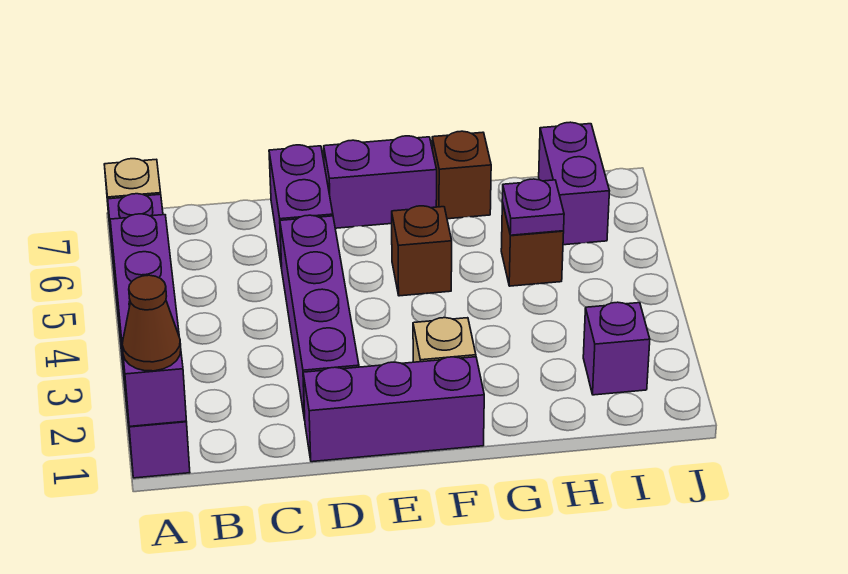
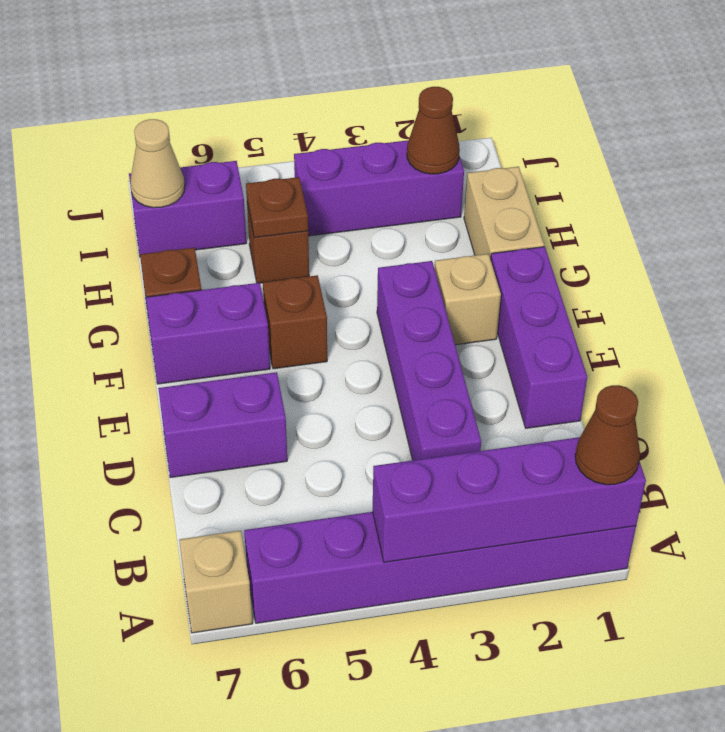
purple 1x4 brick [280,215,359,420] -> purple 1x4 brick turned to [377,261,481,460]
purple 1x2 brick [324,136,437,228] -> purple 1x2 brick turned to [146,283,270,384]
none -> tan 1x2 brick [464,167,544,259]
purple 1x1 plate [502,179,564,235] -> brown 1x1 plate [246,177,308,238]
purple 1x1 brick [583,302,650,395] -> purple 1x3 brick [294,140,464,236]
none -> brown 1x1 cone [407,87,460,174]
none -> tan 1x1 cone [130,119,185,208]

